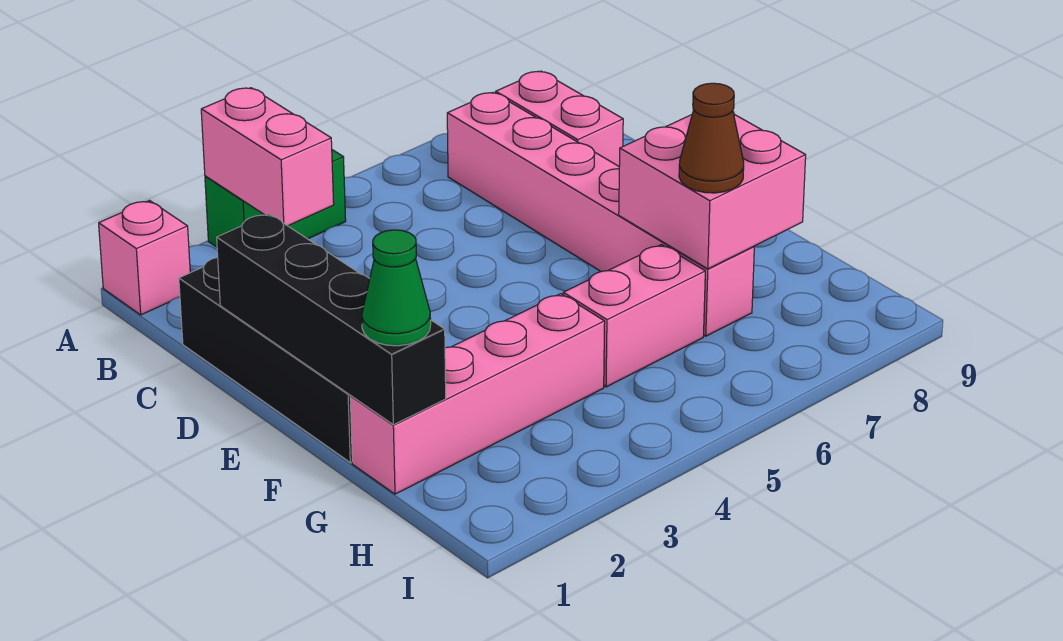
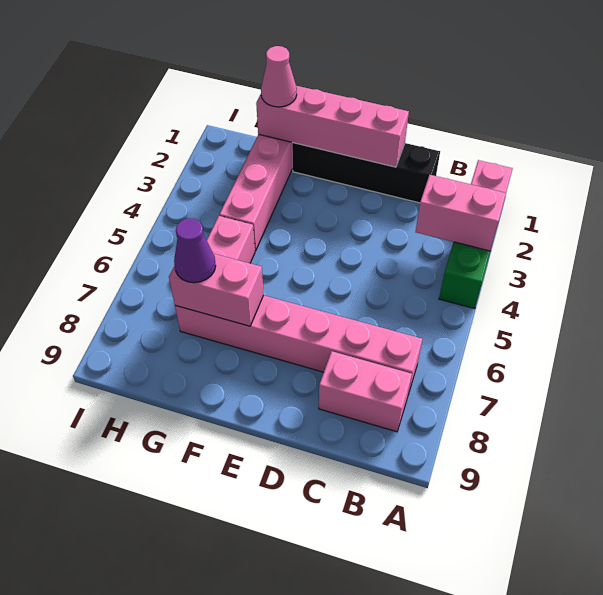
black 1x4 brick [217,214,446,425] -> pink 1x4 brick [256,86,409,167]
pink 2x2 brick [619,112,806,269] -> pink 1x2 brick [169,254,264,326]
green 1x1 cone [362,230,431,346] -> pink 1x1 cone [261,46,297,107]
brown 1x1 cone [679,83,744,193] -> purple 1x1 cone [174,218,216,283]

